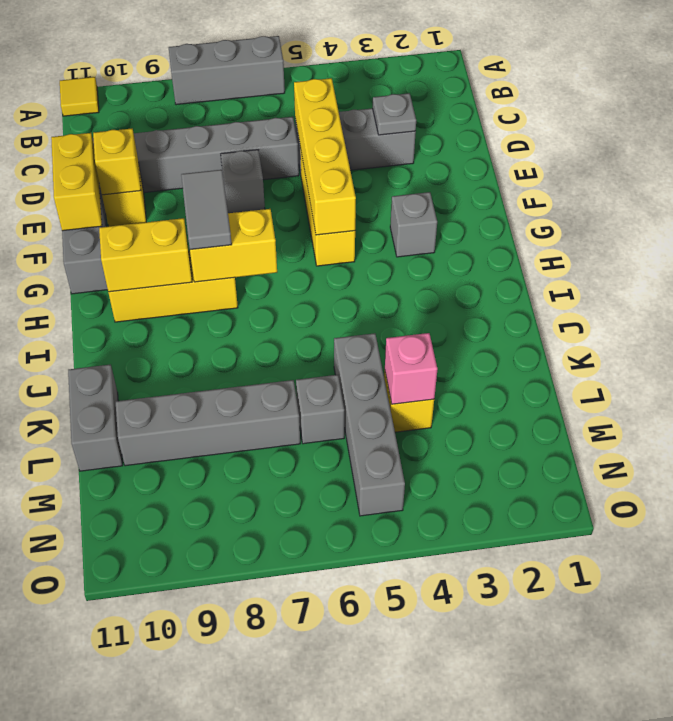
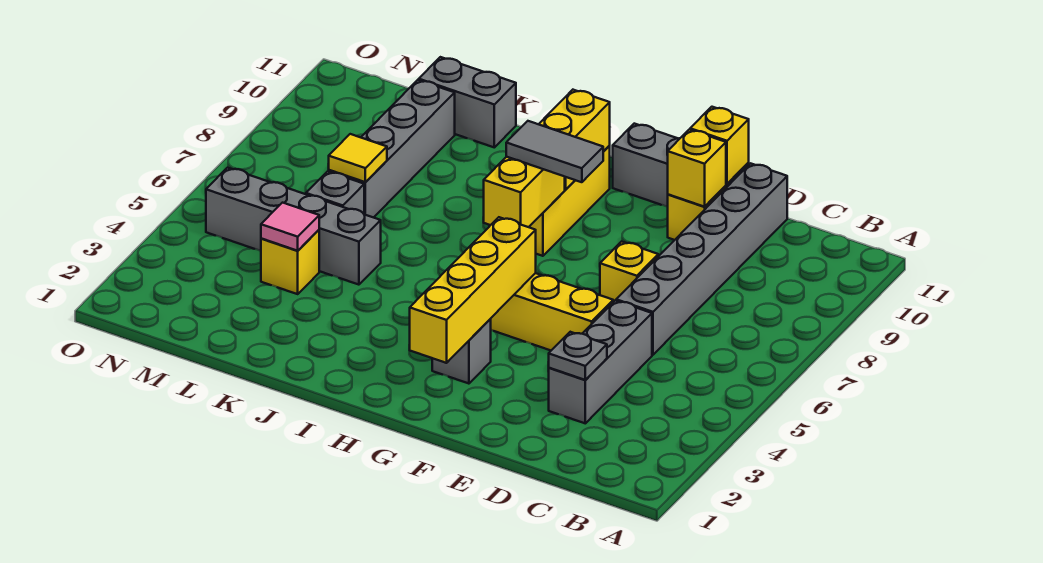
grey 1x3 brick [169,36,285,105] -> none
yellow 1x1 tile [60,77,99,116] -> yellow 1x1 tile moved to [329,134,387,182]
yellow 1x4 brick [294,78,356,235] -> yellow 1x4 brick turned to [409,217,536,363]
grey 1x1 brick [221,150,265,213] -> yellow 1x1 brick [600,242,658,302]
yellow 1x2 brick [51,133,102,231] -> yellow 1x1 brick [690,107,749,184]
pink 1x1 brick [385,333,438,404] -> pink 1x1 tile [261,203,319,251]

